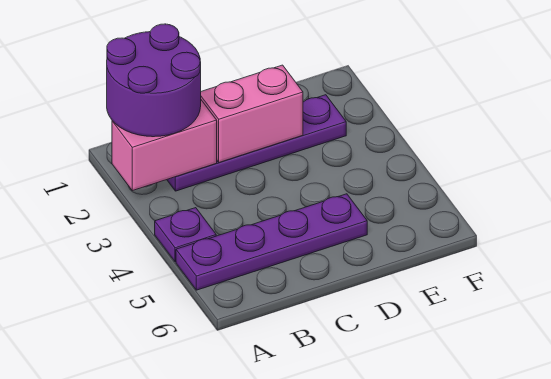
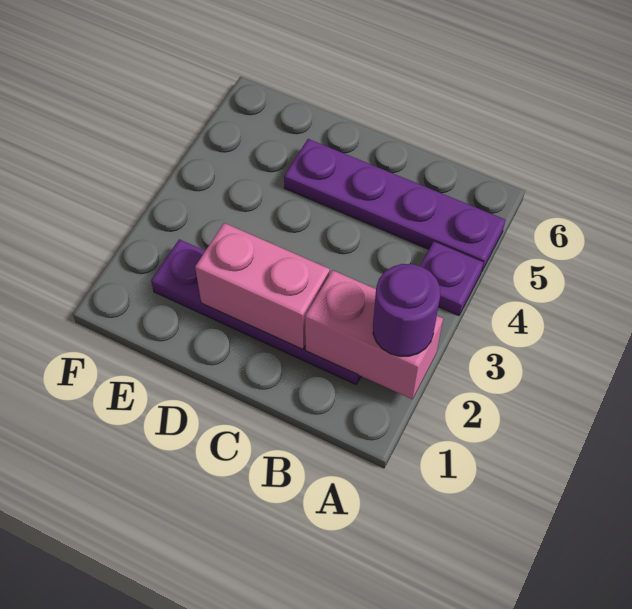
purple 2x2 round brick [107,24,201,137] -> purple 1x1 round brick [373,264,440,356]

